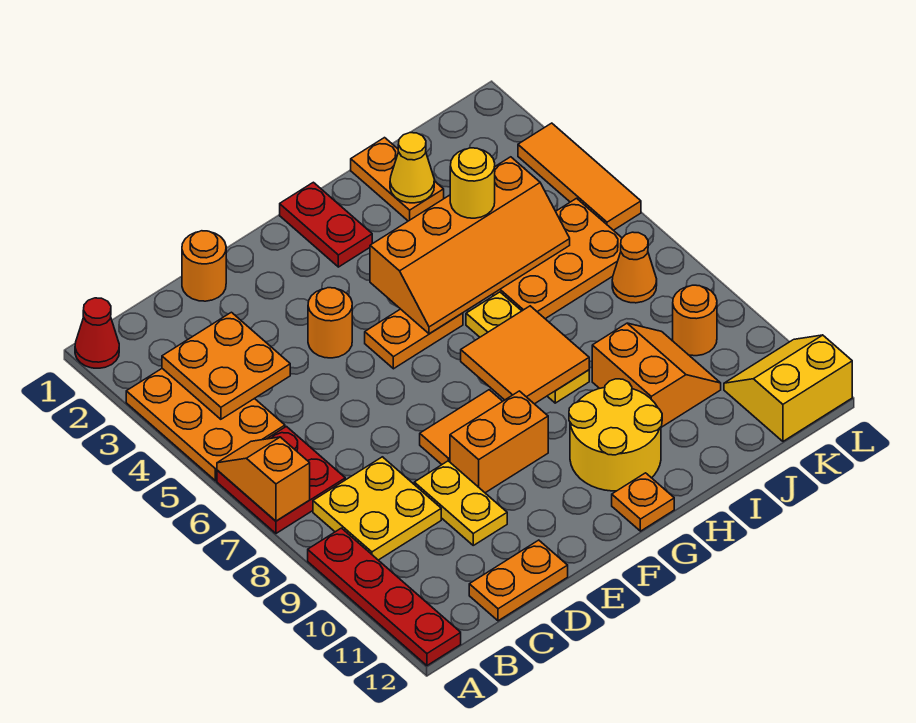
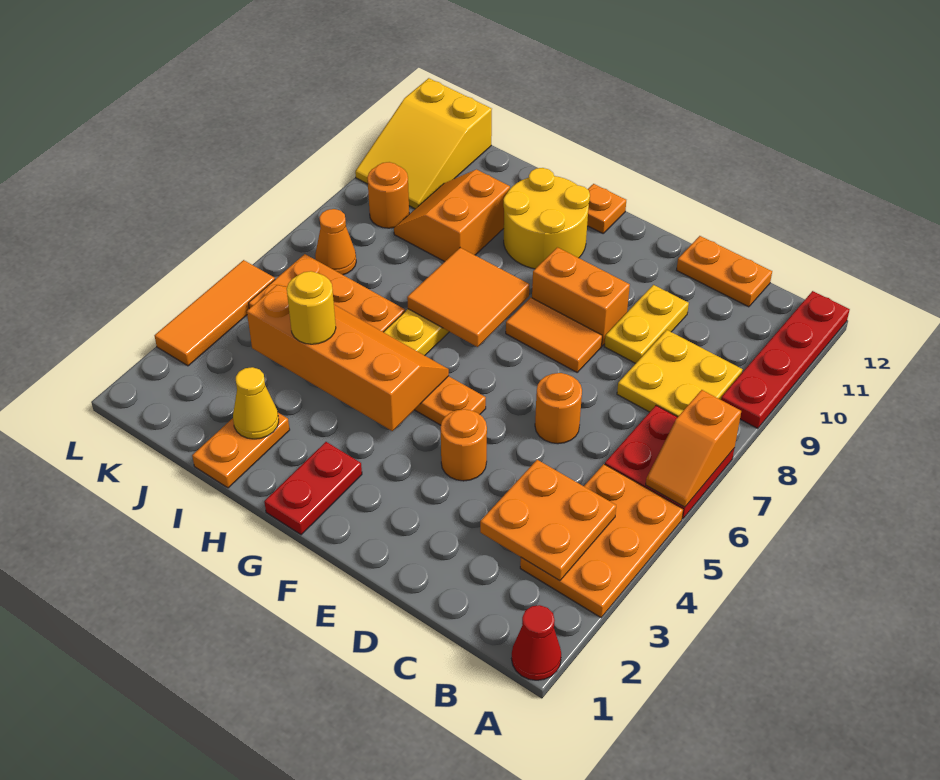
orange 1x1 round brick [182,231,226,301] -> orange 1x1 round brick moved to [535,373,582,444]
yellow 2x2 slope [724,335,852,441] -> yellow 2x3 slope [355,78,492,209]

